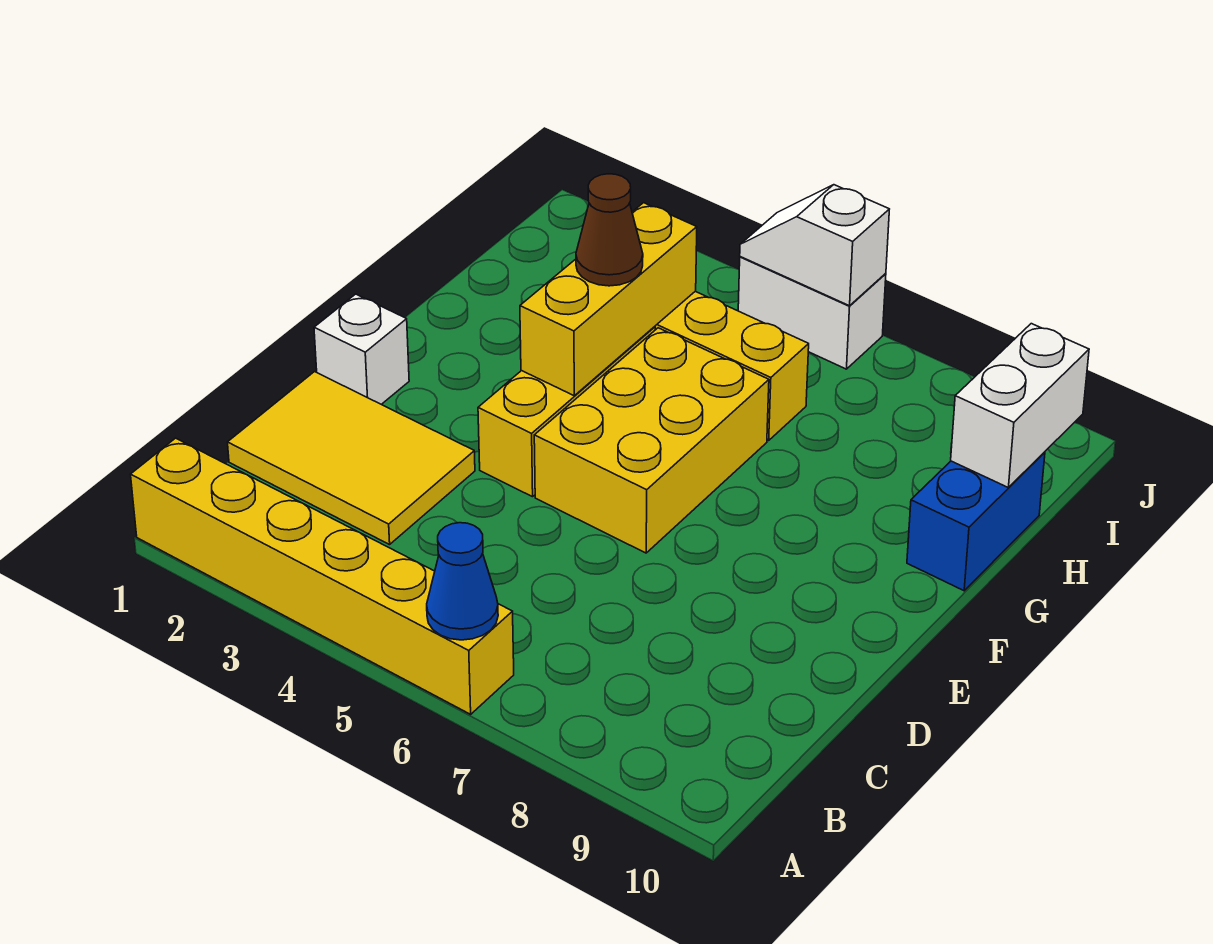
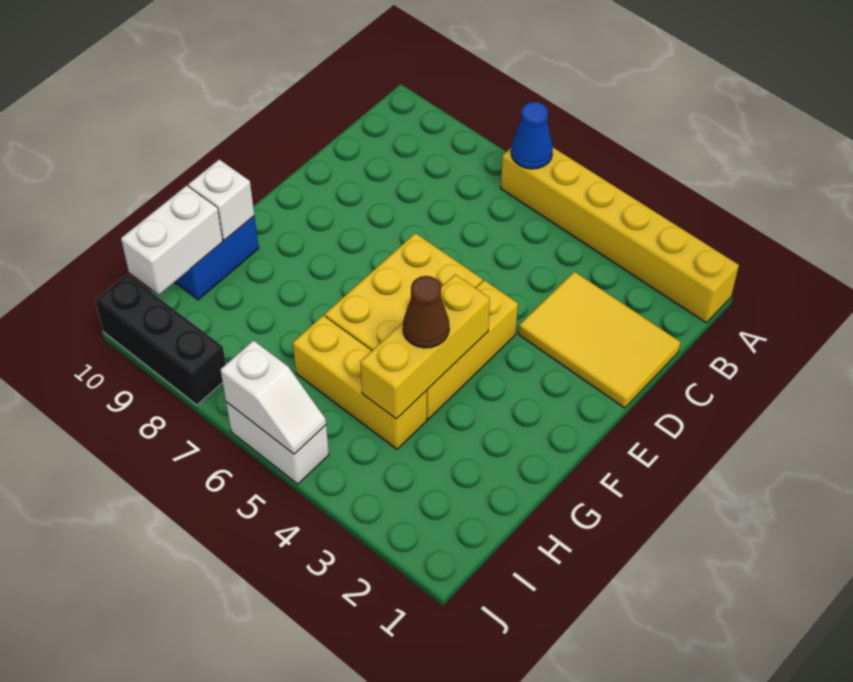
white 1x1 brick [314,294,409,404] -> white 1x1 brick moved to [188,160,254,240]
none -> black 1x3 brick [95,274,226,405]

